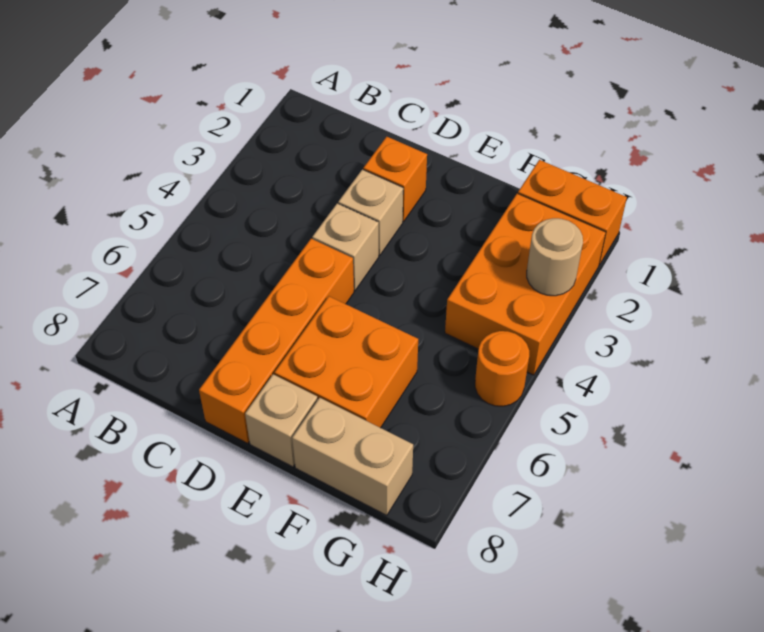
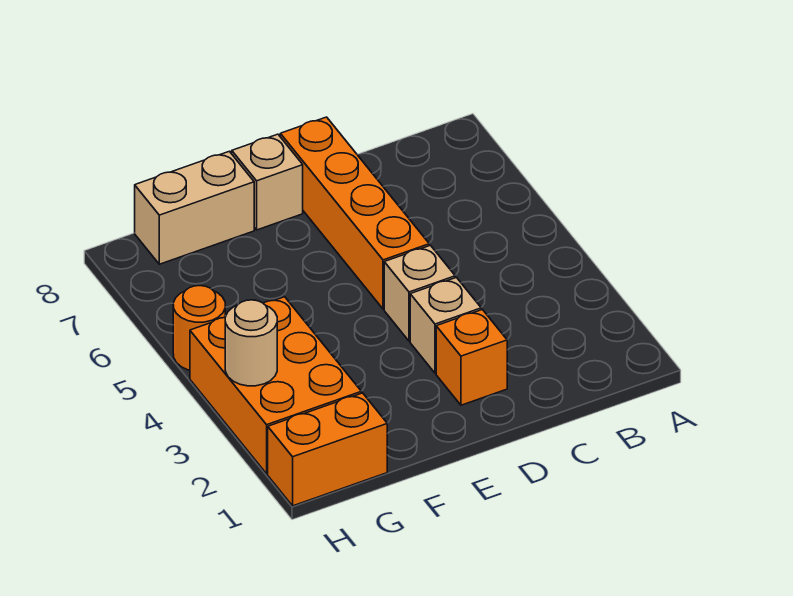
orange 2x2 brick [274,296,418,428] -> none

